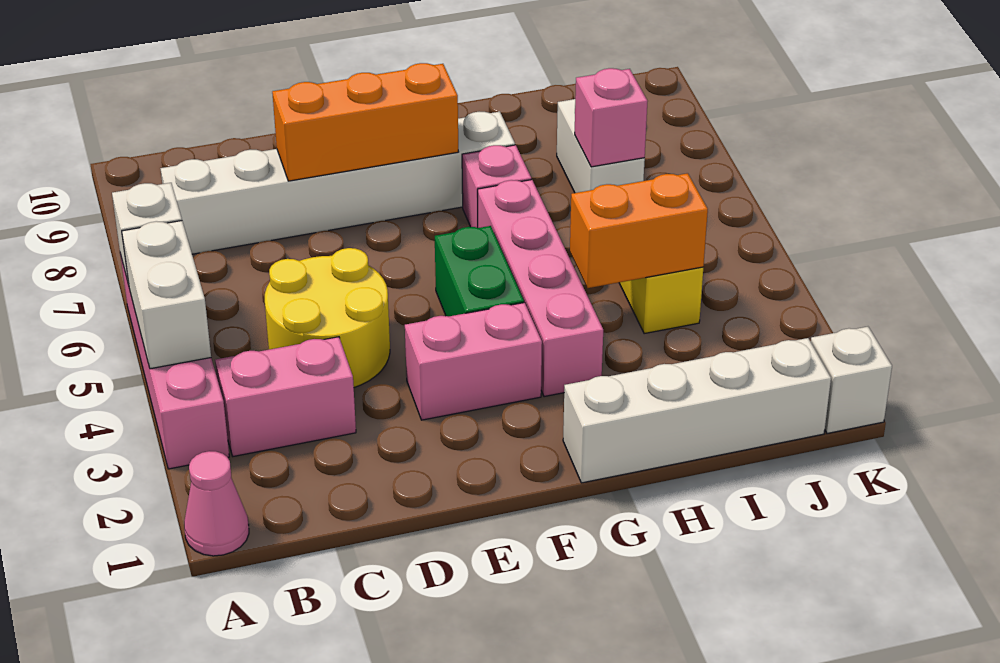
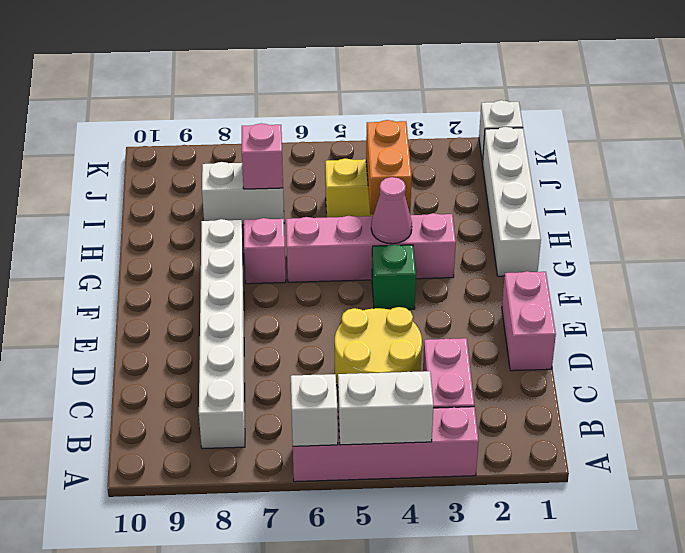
pink 1x1 cone [184,451,249,556] -> pink 1x1 cone moved to [371,177,412,244]
orange 1x3 brick [272,63,458,181] -> none
pink 1x2 brick [405,303,542,420] -> pink 1x2 brick moved to [502,271,556,371]
green 1x2 brick [435,226,524,317] -> green 1x1 brick [372,244,416,310]

